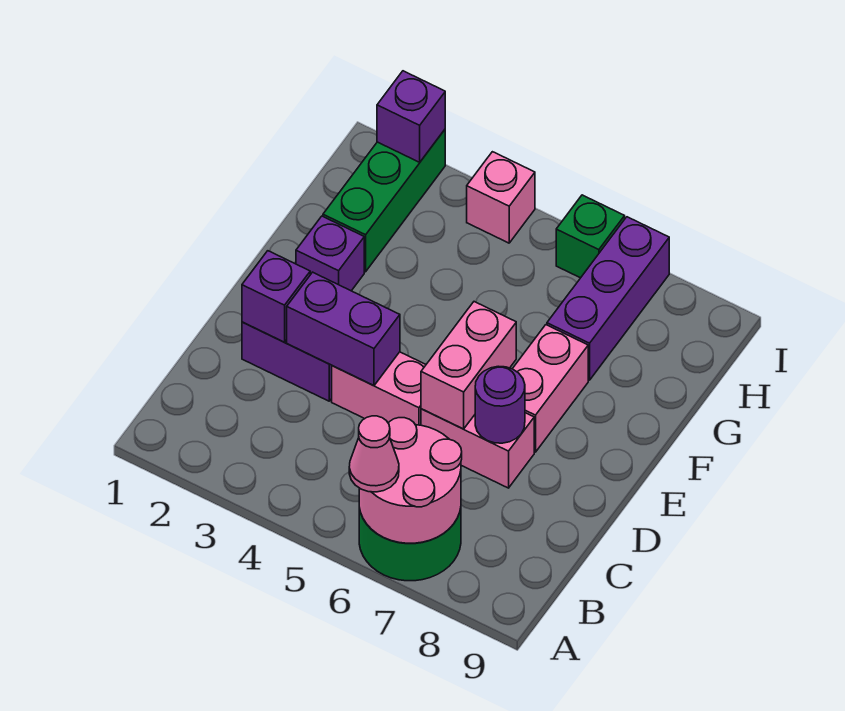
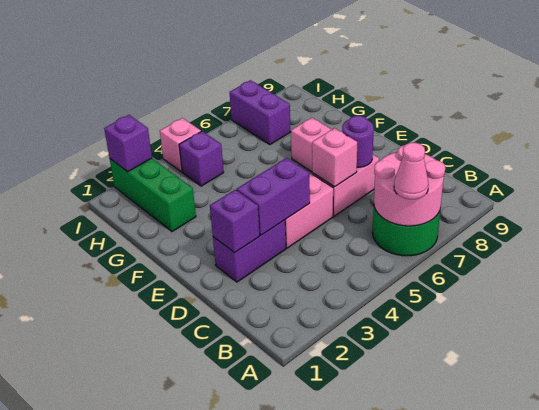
pink 1x2 brick [421,302,516,429] -> pink 1x1 brick [312,128,357,187]
purple 1x1 brick [296,216,364,291] -> purple 1x1 brick moved to [179,131,224,186]
purple 1x3 brick [547,217,669,380] -> purple 1x2 brick [230,80,290,145]
green 1x1 brick [556,195,625,278] -> none

